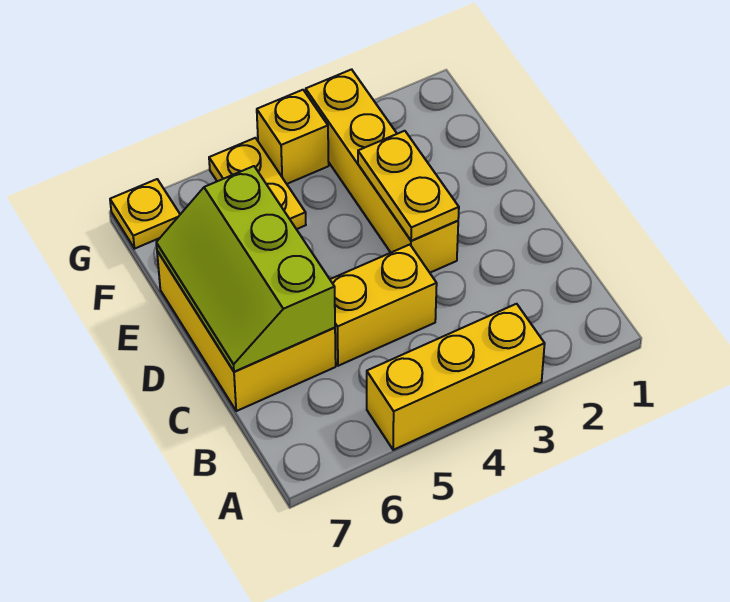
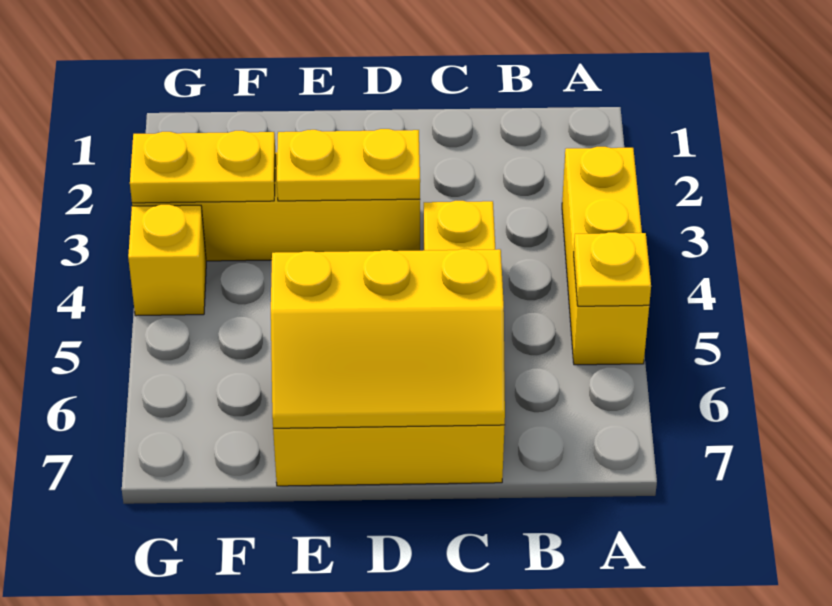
lime 2x3 slope [156,166,335,372] -> yellow 2x3 slope [271,249,505,428]
yellow 1x2 plate [209,138,306,229] -> yellow 1x2 plate moved to [130,131,275,203]
yellow 1x1 plate [110,179,180,249] -> yellow 1x1 plate moved to [574,232,651,306]

